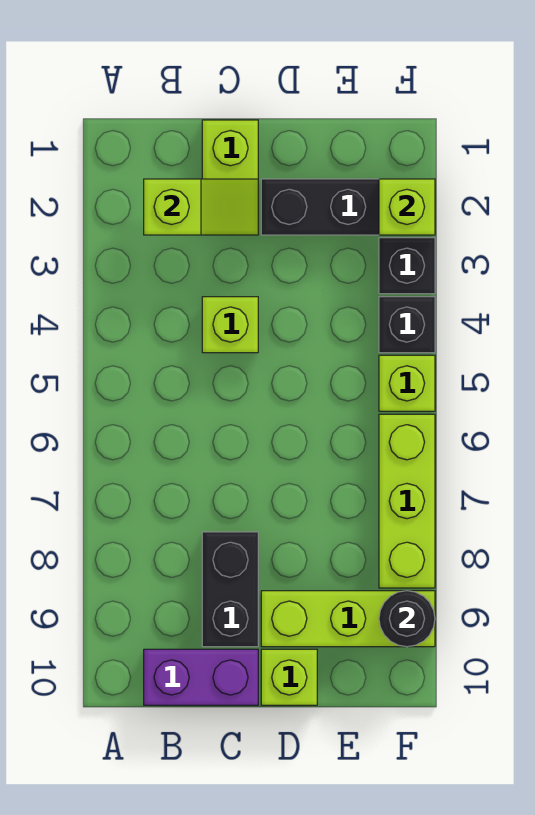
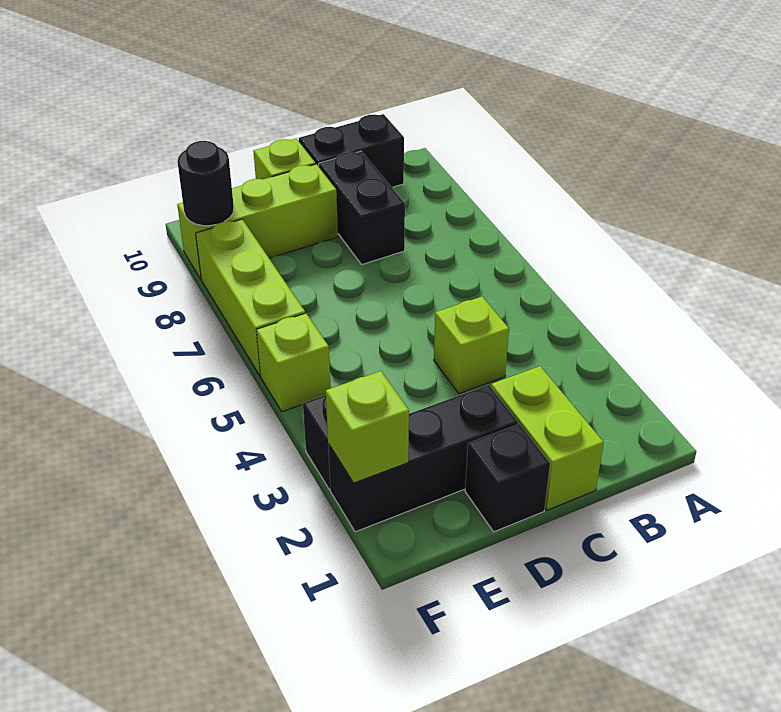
lime 1x2 slope [144,179,258,235] -> none
purple 1x2 brick [144,649,258,705] -> black 1x2 brick [299,114,404,187]
black 1x1 brick [379,297,435,353] -> black 1x1 brick moved to [465,424,550,532]

